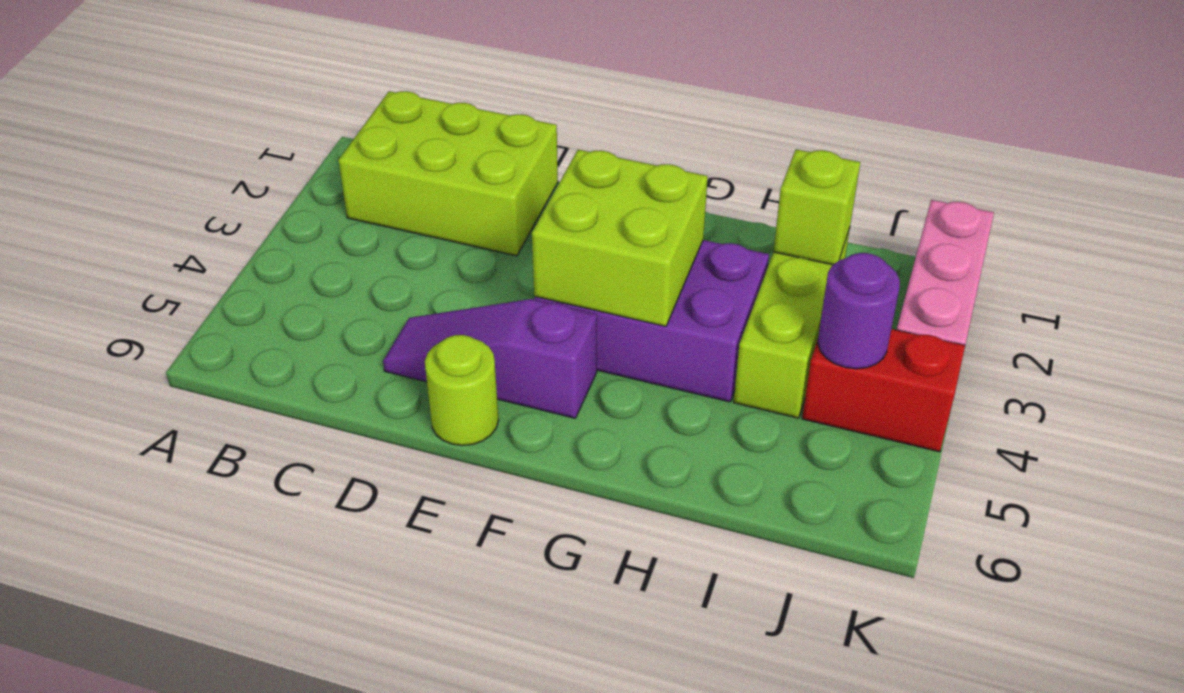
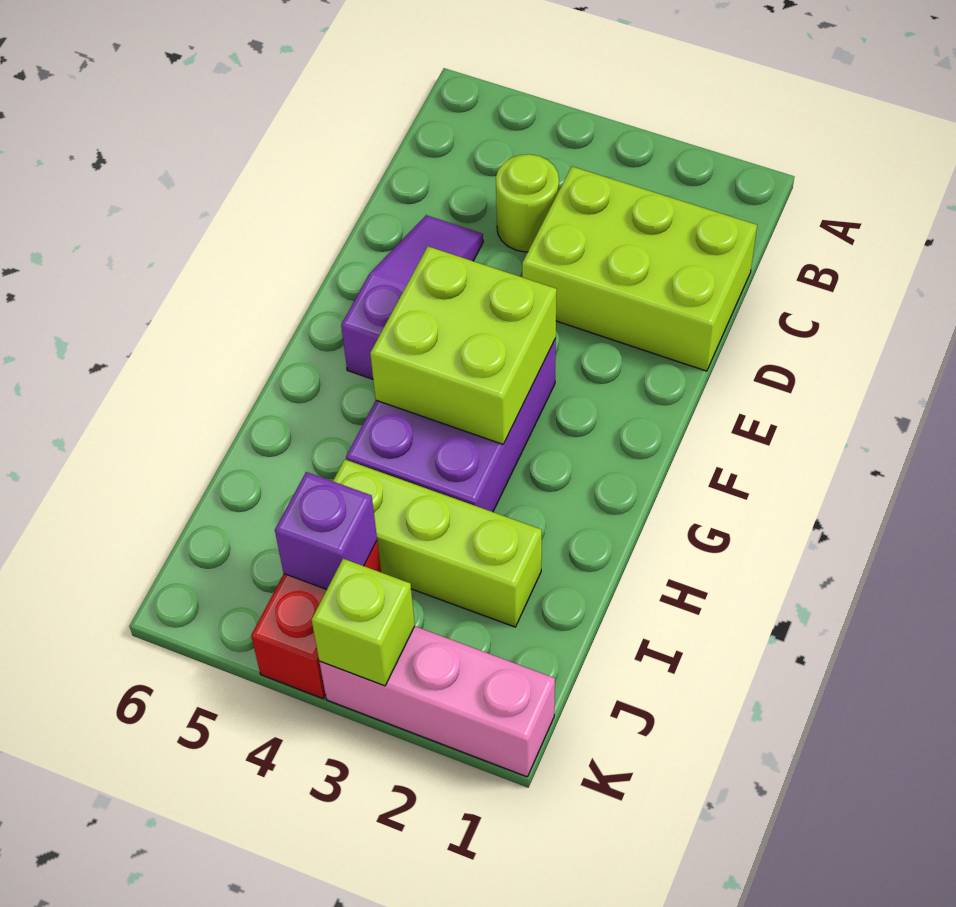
lime 2x3 brick [338,91,558,256] -> lime 2x3 brick turned to [522,167,757,371]
lime 1x1 round brick [425,335,499,446] -> lime 1x1 round brick moved to [496,154,559,252]
lime 1x1 brick [773,149,860,265] -> lime 1x1 brick moved to [312,559,415,686]
purple 1x1 round brick [818,253,900,369] -> purple 1x1 brick [275,472,377,589]

